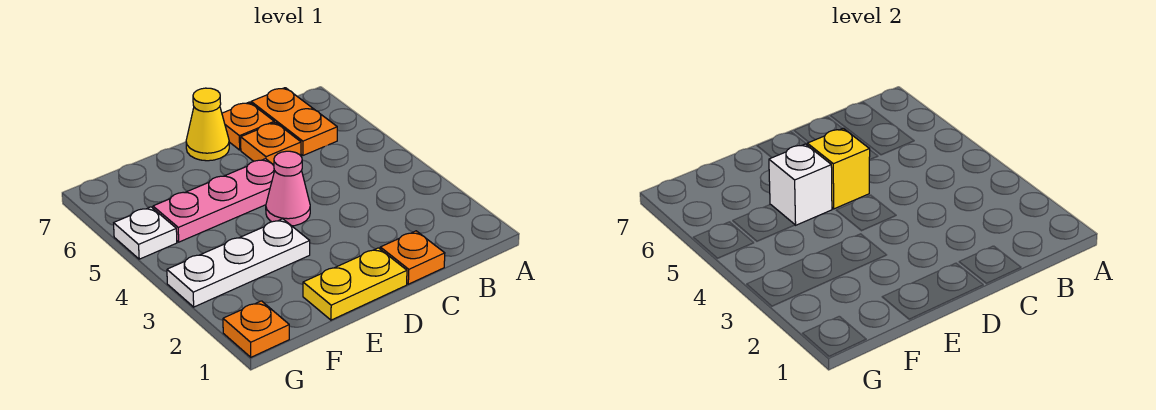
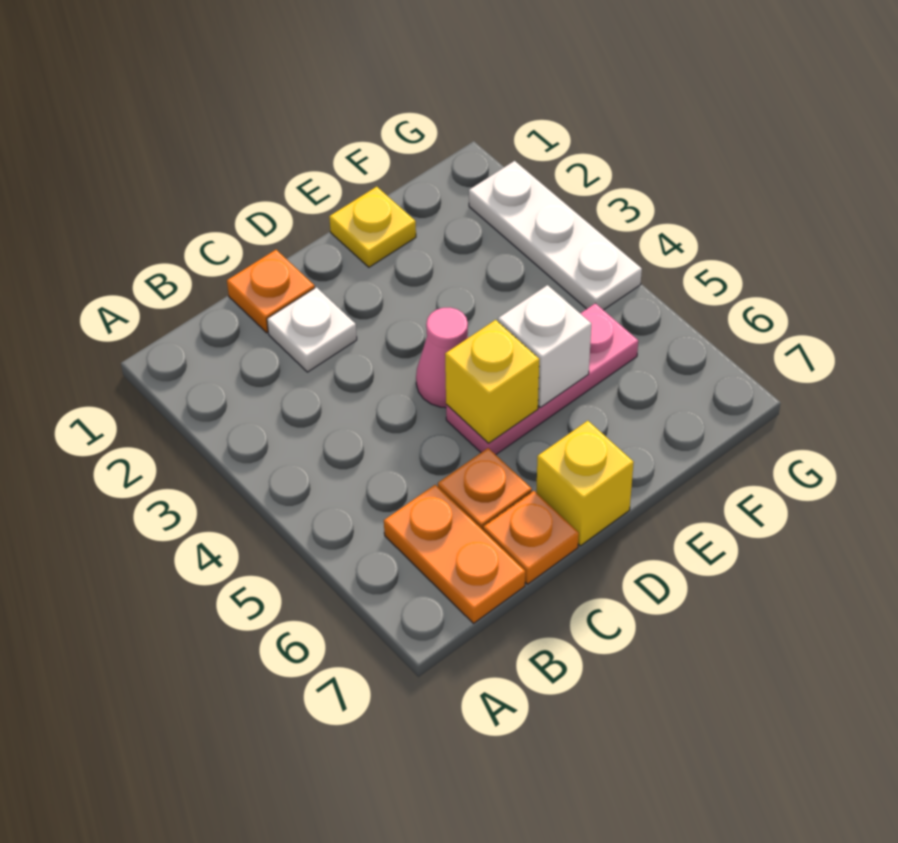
yellow 1x2 plate [303,248,407,320] -> yellow 1x1 plate [329,187,416,267]
yellow 1x1 cone [186,88,229,161] -> yellow 1x1 brick [536,421,634,546]
white 1x3 plate [167,219,310,307] -> white 1x3 plate turned to [469,161,642,310]
orange 1x1 plate [223,301,289,357] -> none
white 1x1 plate [114,207,177,259] -> white 1x1 plate moved to [267,287,357,372]

